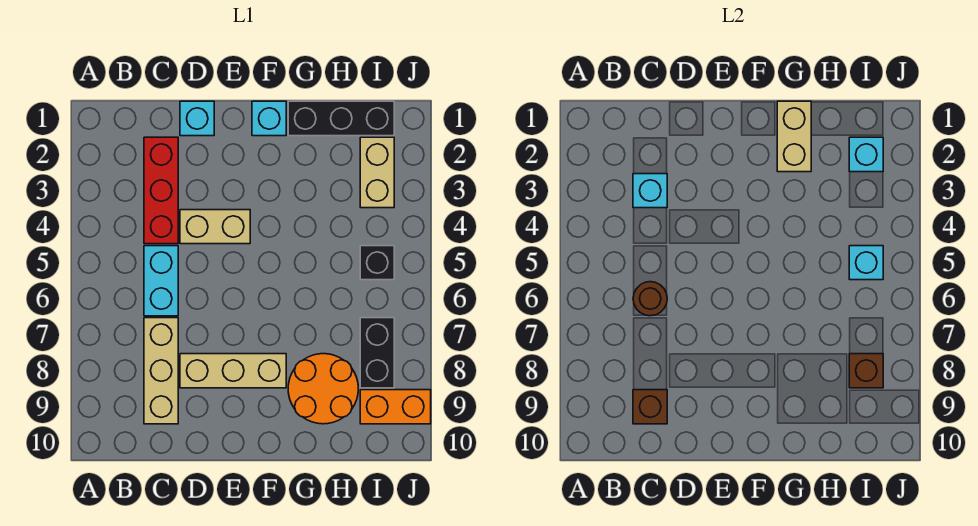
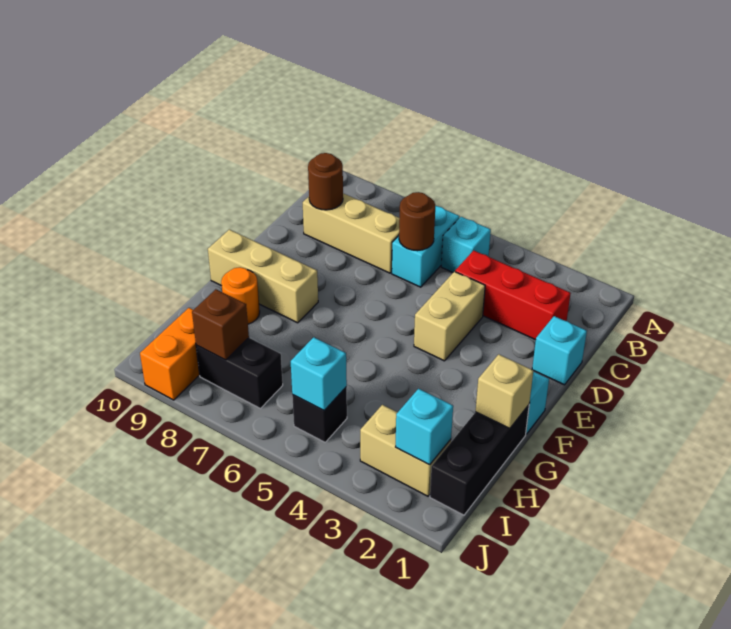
cyan 1x1 brick [633,174,667,208] -> cyan 1x1 brick moved to [441,217,491,272]
cyan 1x2 brick [144,246,178,316] -> cyan 1x2 brick turned to [392,206,460,287]
brown 1x1 brick [633,390,667,424] -> brown 1x1 round brick [308,153,343,210]
tan 1x3 brick [180,354,286,388] -> tan 1x3 brick turned to [208,229,318,323]
tan 1x2 brick [777,101,811,172] -> tan 1x1 brick [476,354,533,429]
orange 2x2 round brick [288,354,358,424] -> orange 1x1 round brick [221,267,260,324]

